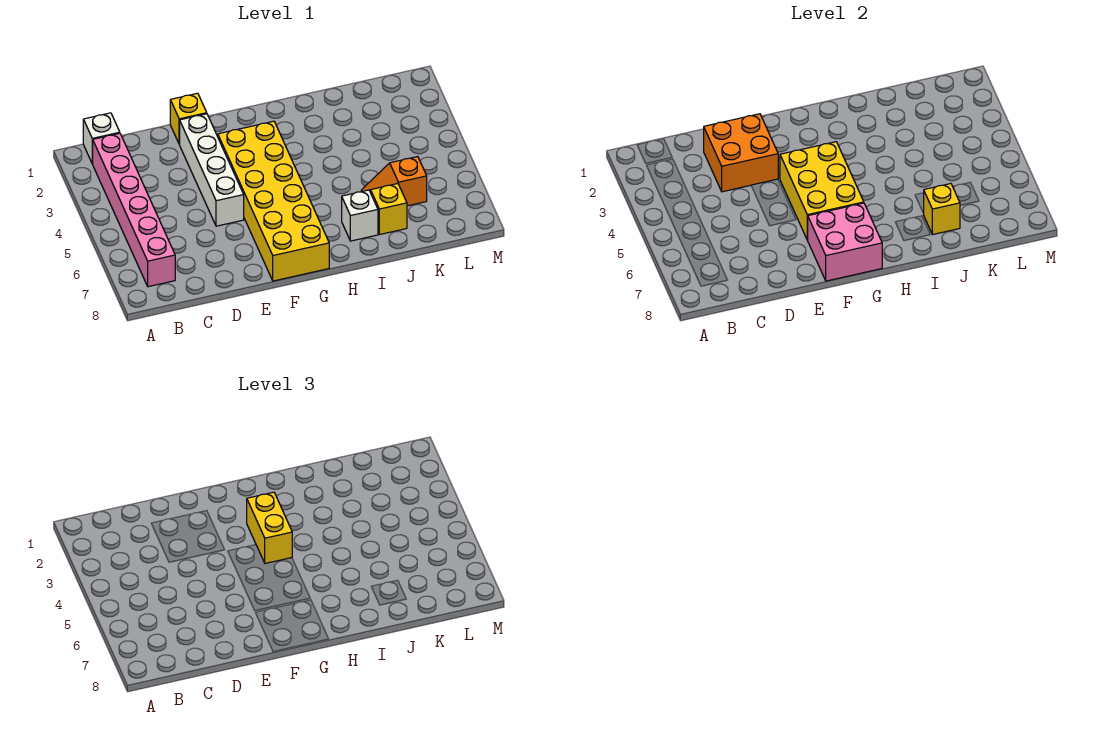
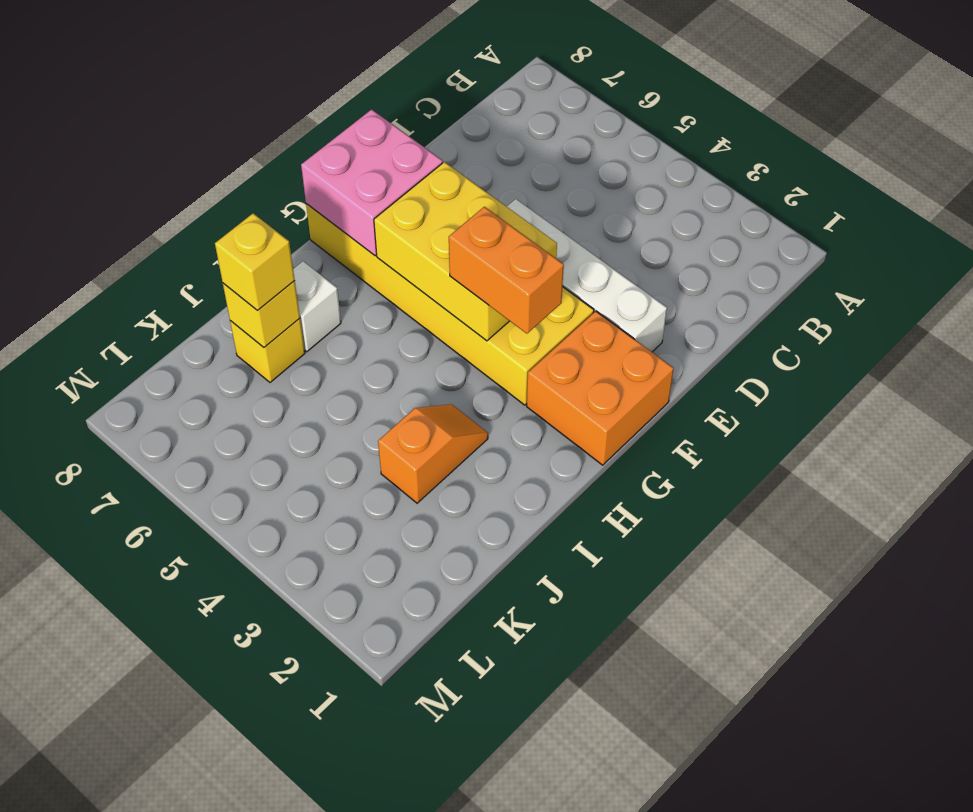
white 1x1 brick [83,113,120,164] -> none
pink 1x6 brick [93,133,175,287] -> none
orange 2x2 brick [704,114,778,192] -> orange 2x2 brick moved to [527,311,674,465]
yellow 1x1 brick [170,93,207,144] -> yellow 1x1 brick moved to [215,213,295,310]
yellow 1x2 brick [247,492,292,563] -> orange 1x2 brick [449,207,564,334]
orange 1x2 slope [361,157,427,206] -> orange 1x2 slope moved to [378,404,488,503]

